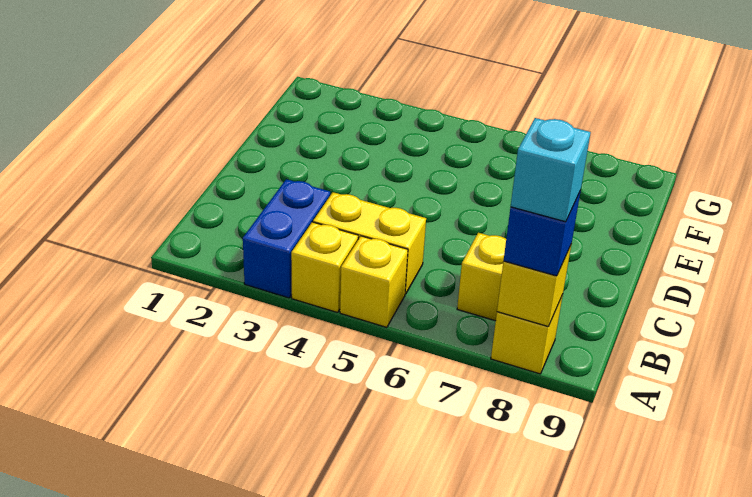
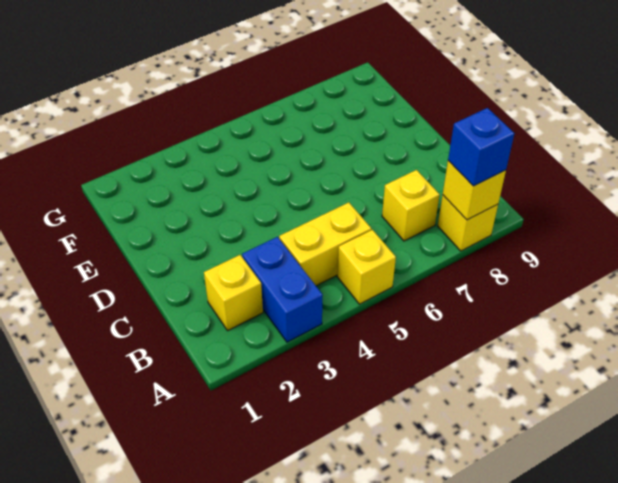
yellow 1x1 brick [291,222,358,313] -> yellow 1x1 brick moved to [204,255,263,330]
cyan 1x1 brick [511,118,591,222] -> none

